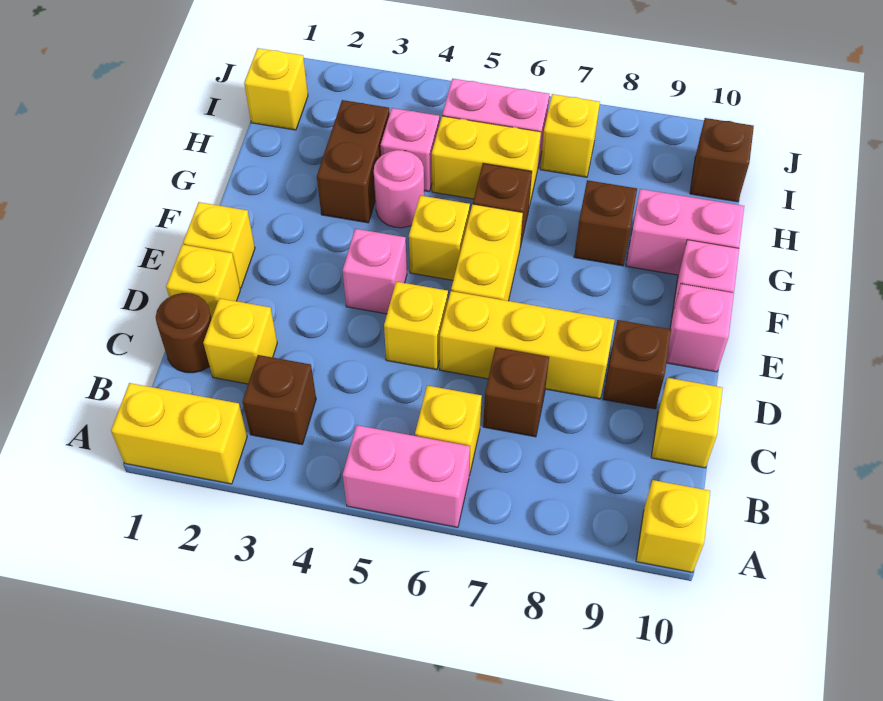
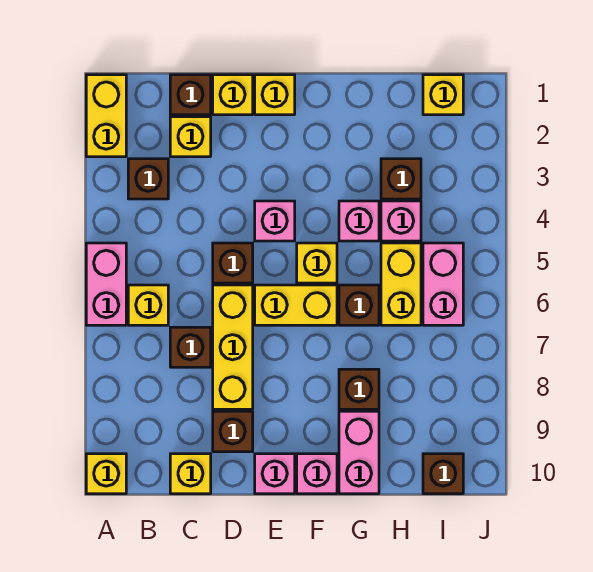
brown 1x1 round brick [156,293,212,373] -> brown 1x1 brick [170,75,211,115]
yellow 1x1 brick [384,282,448,370] -> brown 1x1 brick [213,243,253,283]
brown 1x2 brick [317,100,390,223] -> brown 1x1 brick [381,159,421,199]
pink 1x1 round brick [374,150,424,228] -> pink 1x1 brick [339,201,379,241]
yellow 1x1 brick [540,94,600,177] -> none

